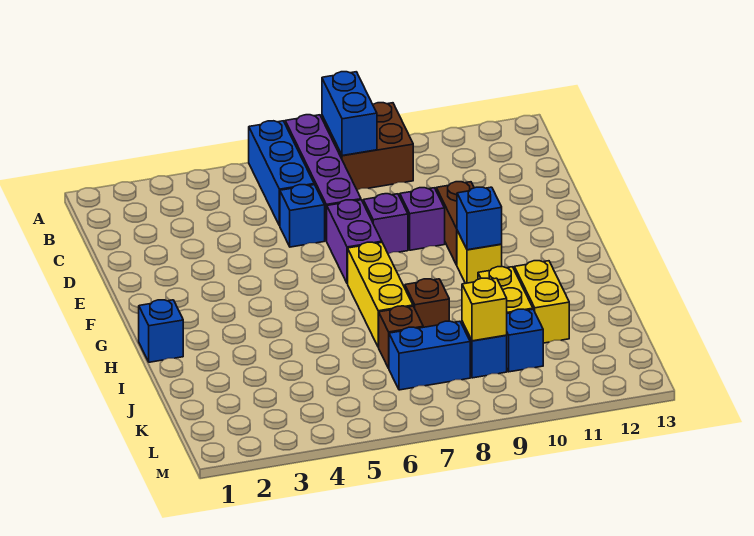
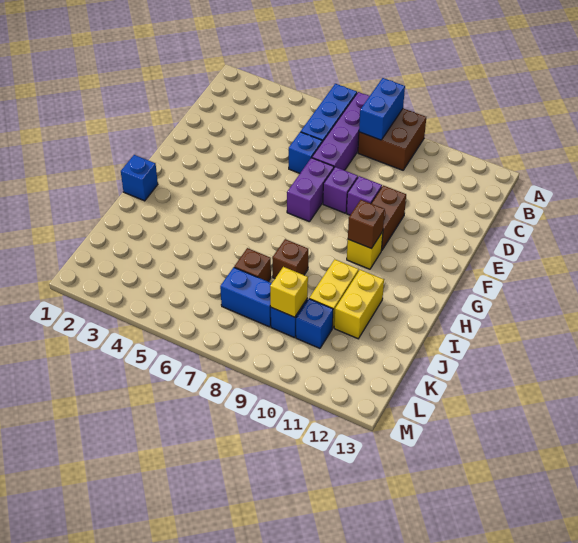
yellow 1x3 brick [348,242,413,347] -> none
blue 1x1 brick [457,187,502,250] -> brown 1x1 brick [348,200,385,249]

